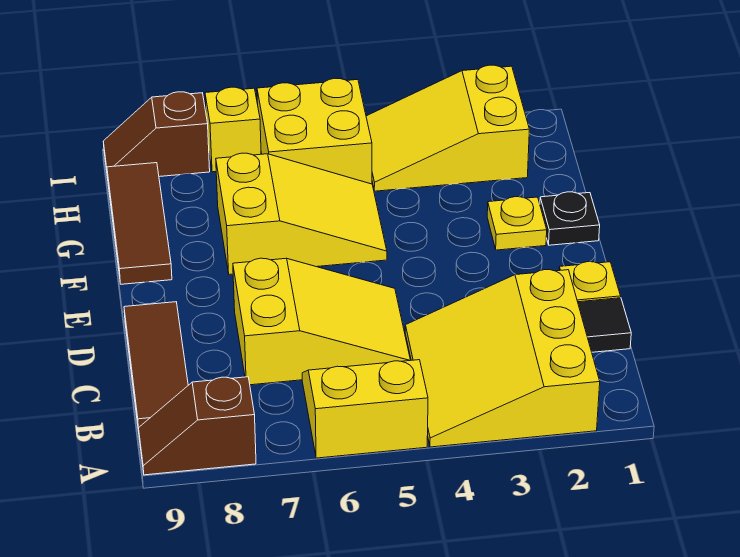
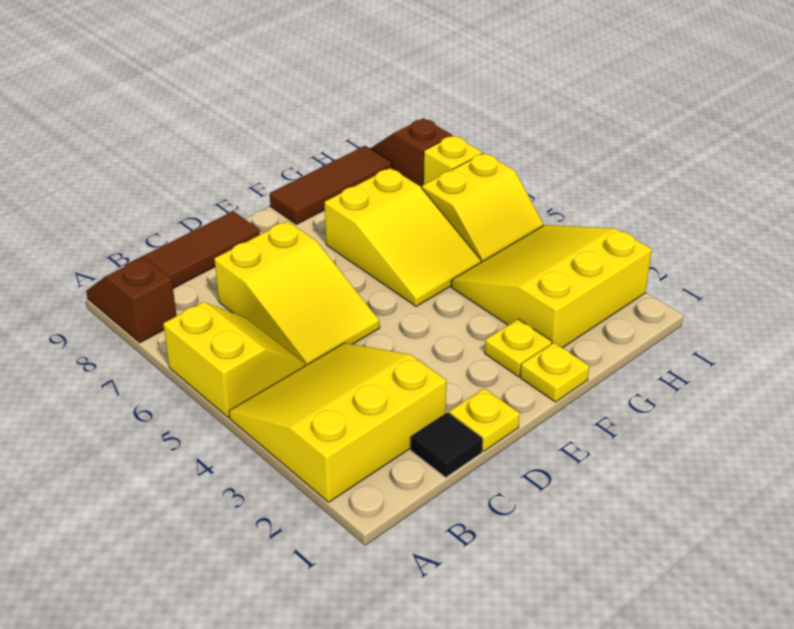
black 1x1 plate [540,192,600,245] -> yellow 1x1 plate [520,343,589,402]
yellow 2x3 slope [366,65,529,191] -> yellow 3x3 slope [451,225,652,348]
yellow 2x2 brick [257,78,372,184] -> yellow 2x2 slope [422,153,544,262]

